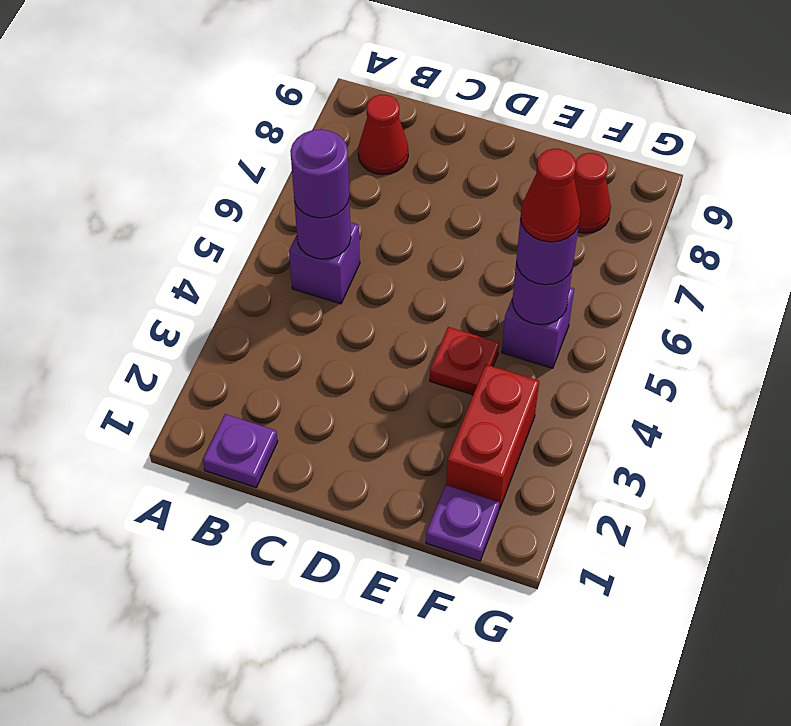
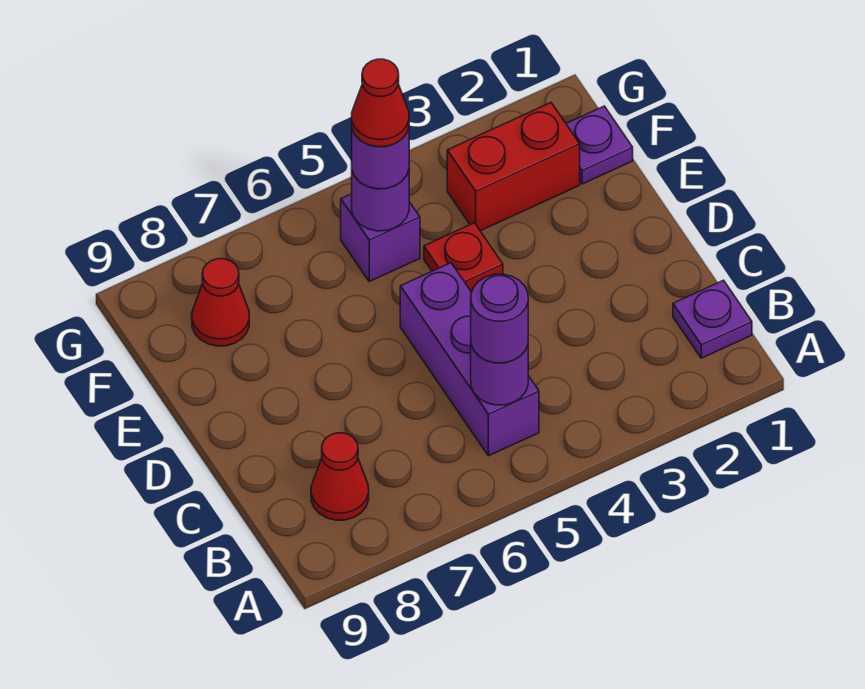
purple 1x1 brick [289,222,360,304] -> purple 1x3 brick [400,263,539,456]

